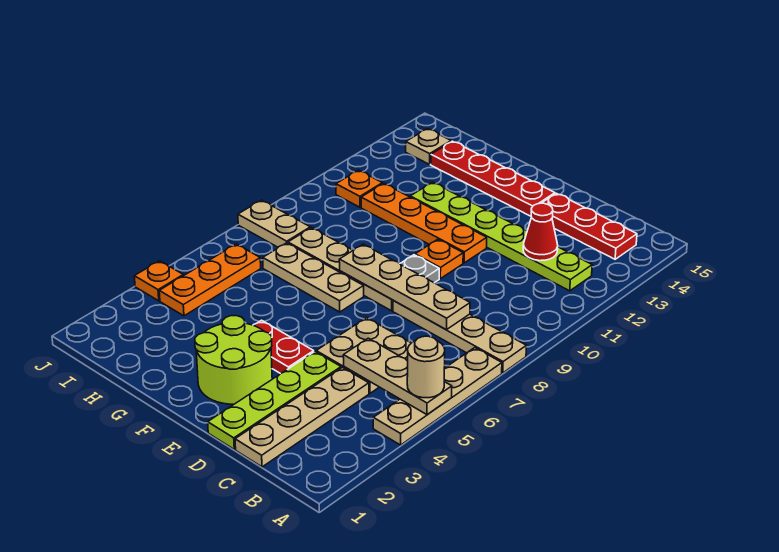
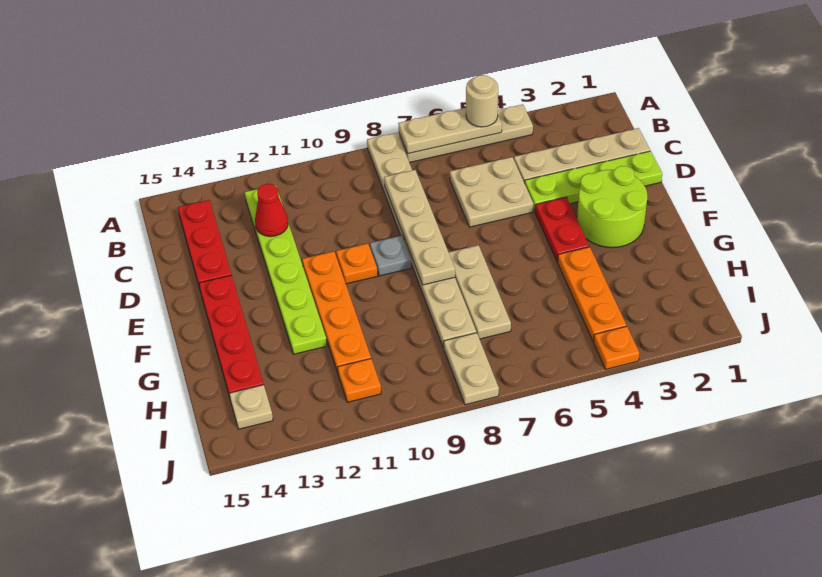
tan 1x3 plate [343,338,452,415] -> tan 1x3 plate turned to [398,108,502,154]
orange 1x3 plate [159,244,261,316] -> orange 1x3 plate turned to [558,247,626,341]

